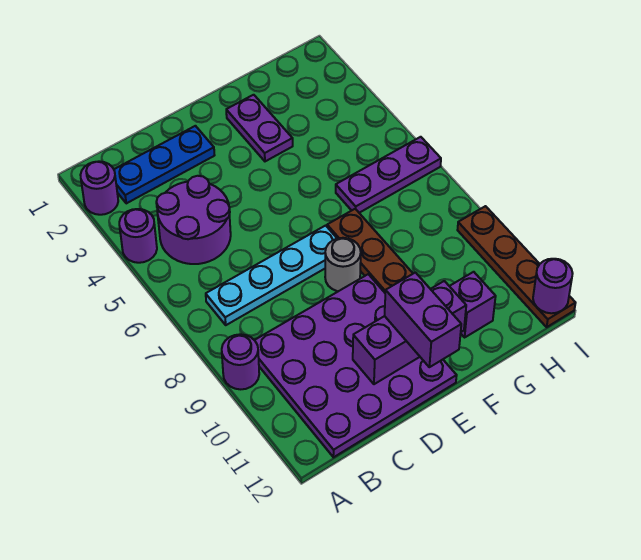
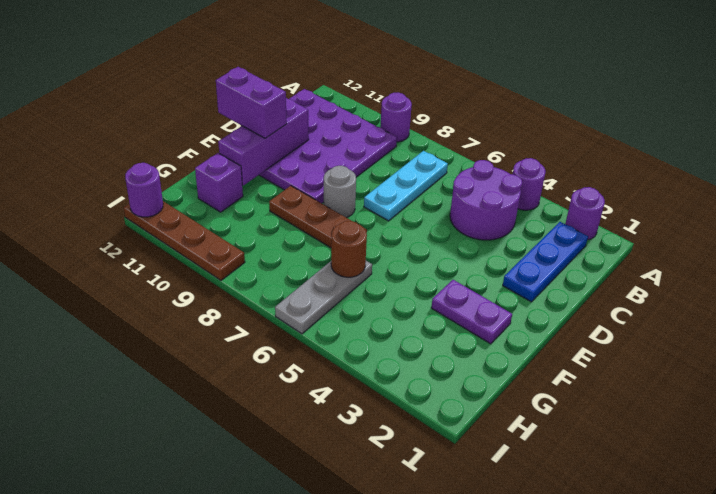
cyan 1x4 plate [206,225,337,325] -> cyan 1x3 plate [364,151,448,221]
purple 1x3 plate [336,137,441,213] -> grey 1x3 plate [275,261,372,334]
none -> brown 1x1 round brick [331,221,367,277]

